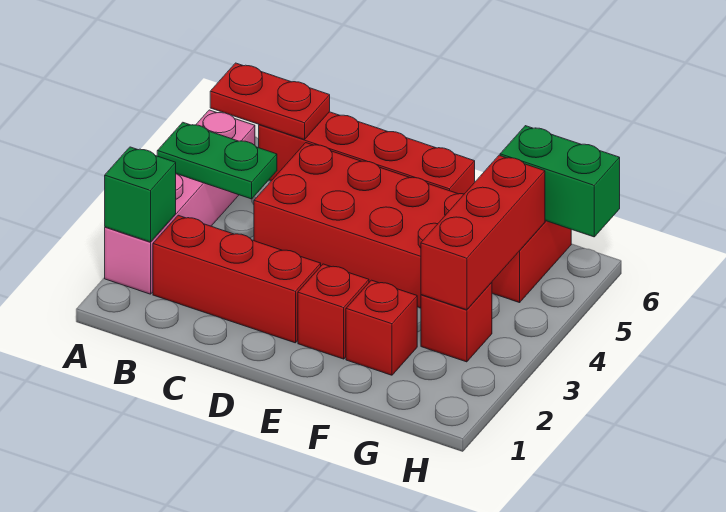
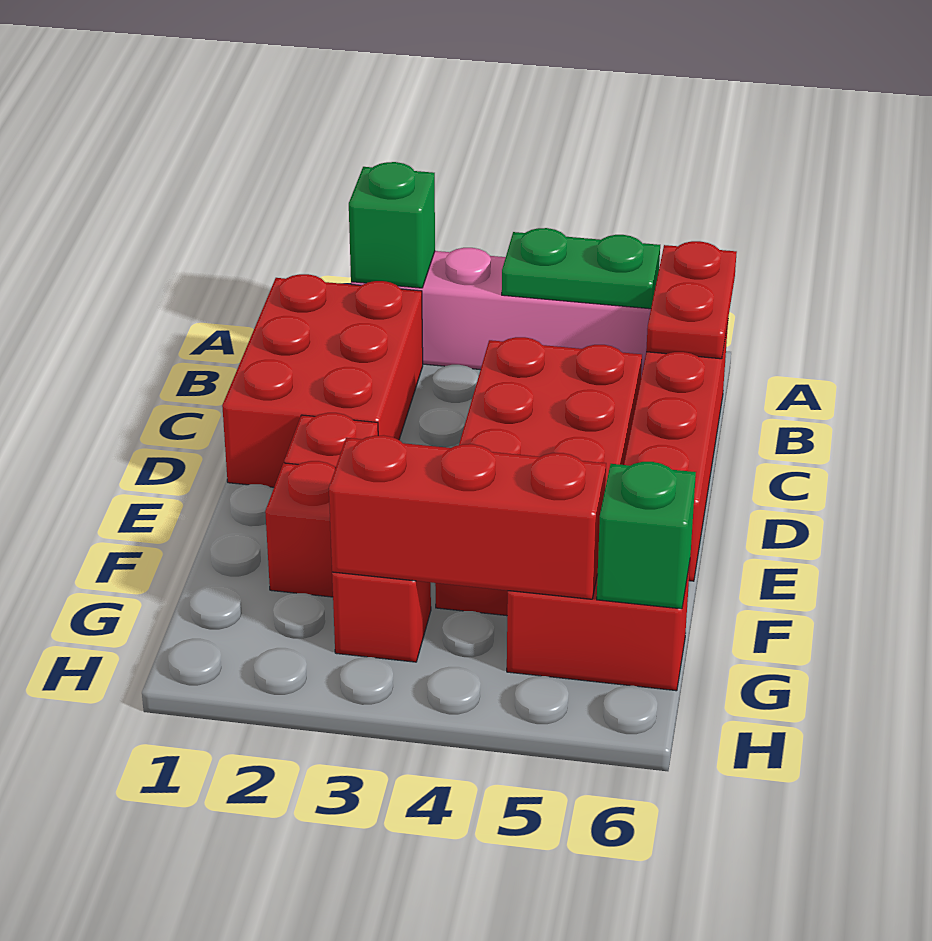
green 1x2 plate [157,122,277,199] -> green 1x2 plate turned to [502,228,660,309]
red 1x3 brick [153,215,321,343] -> red 2x3 brick [222,274,423,487]
green 1x2 brick [500,126,620,237] -> green 1x1 brick [597,462,696,609]

